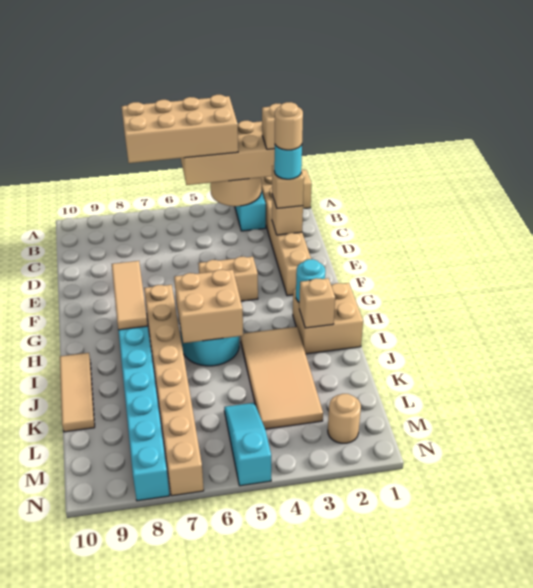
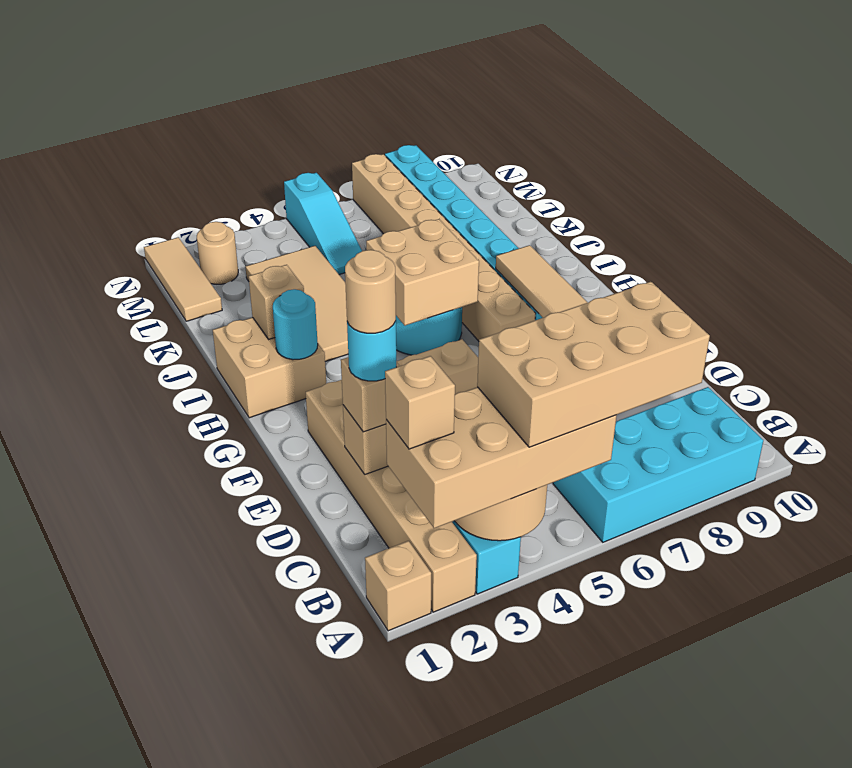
none -> cyan 2x4 brick [553,387,763,542]
tan 1x3 tile [60,353,95,432] -> tan 1x3 tile moved to [144,237,222,321]

